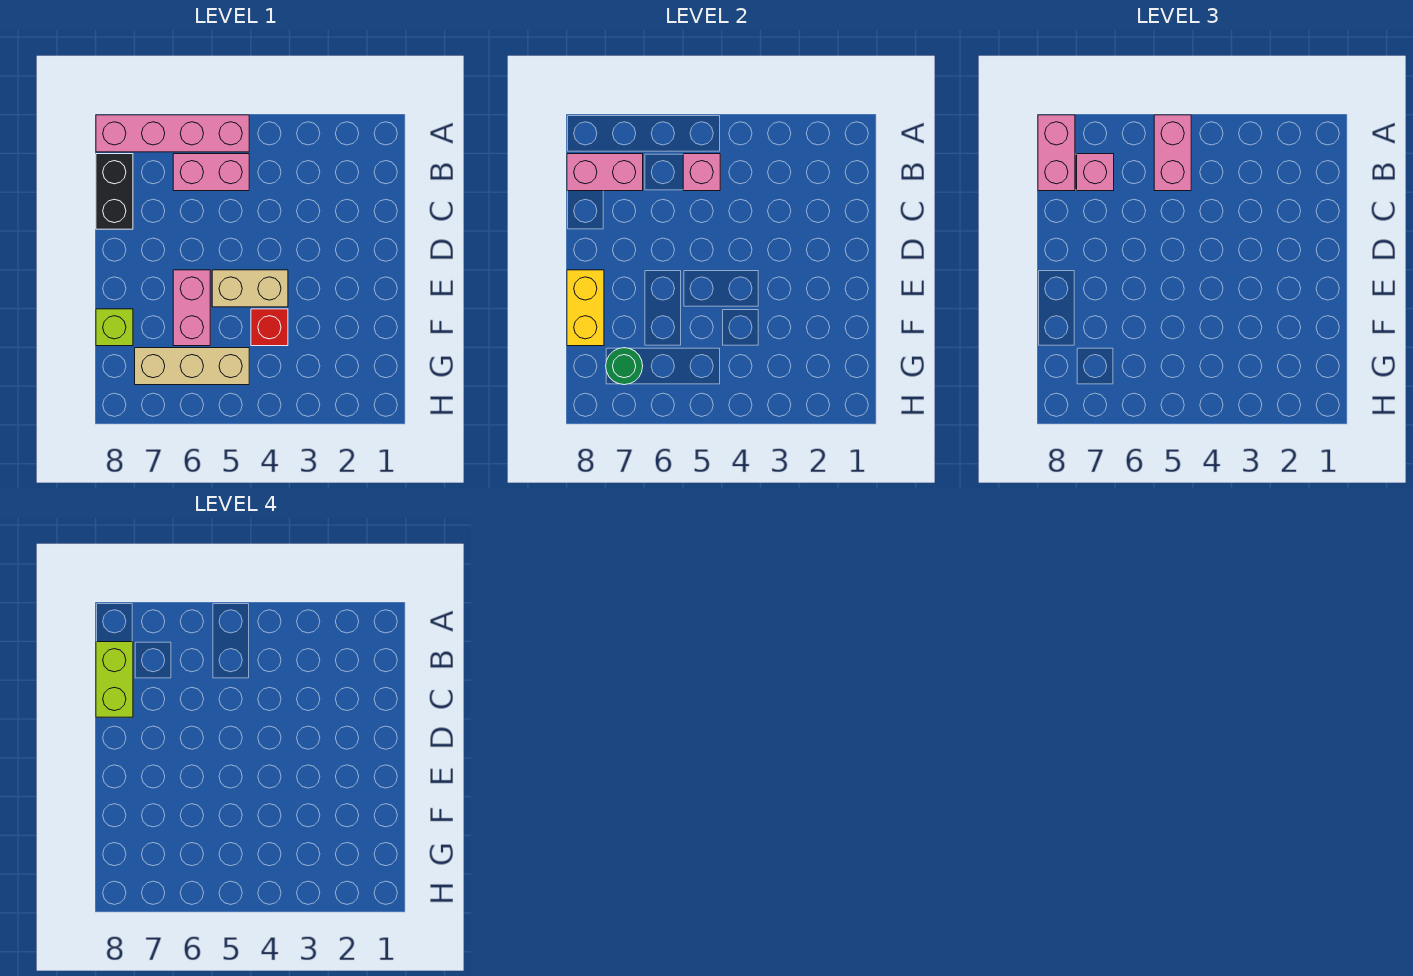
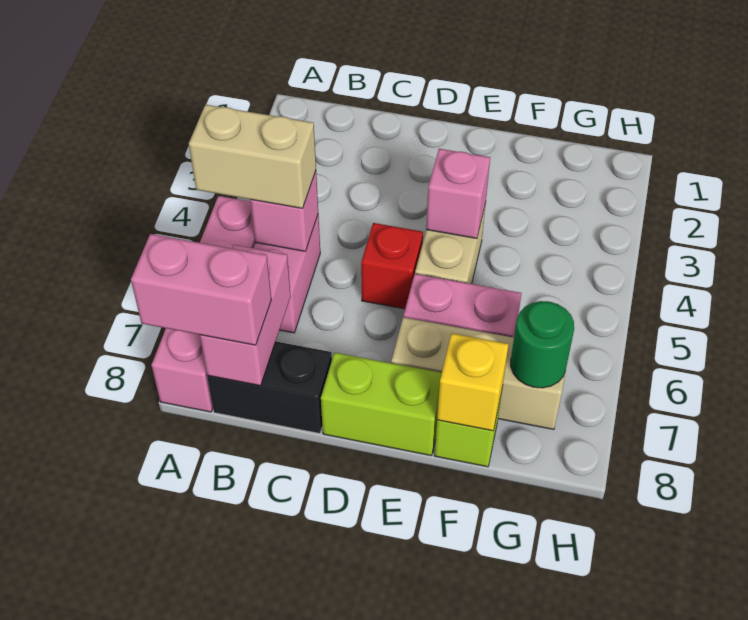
pink 1x2 brick [1154,115,1191,191] -> tan 1x2 brick [189,105,316,208]
pink 1x1 brick [1077,154,1114,191] -> pink 1x1 brick moved to [426,149,490,238]
lime 1x2 brick [96,642,133,717] -> lime 1x2 brick moved to [321,353,442,456]
yellow 1x2 brick [567,270,604,346] -> yellow 1x1 brick [437,333,509,431]
red 1x1 brick [251,309,288,346] -> red 1x1 brick moved to [361,223,423,309]
tan 1x3 brick [135,348,249,385] -> tan 1x3 brick turned to [391,317,566,429]

